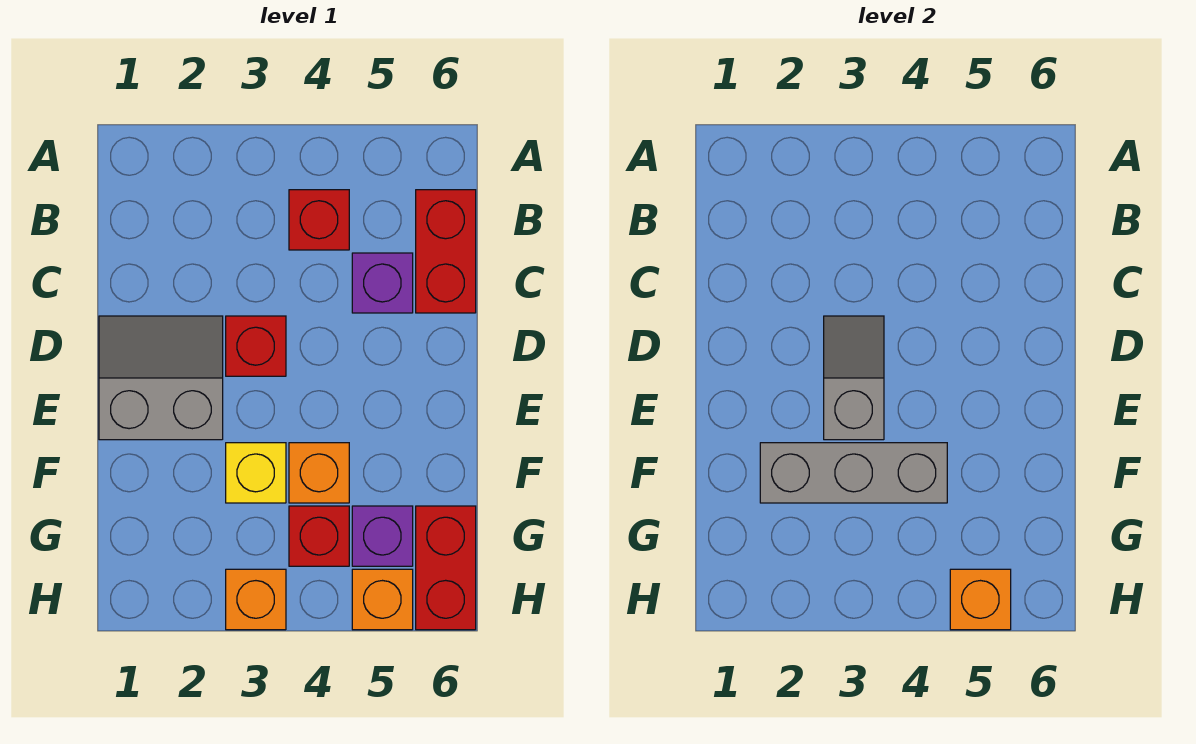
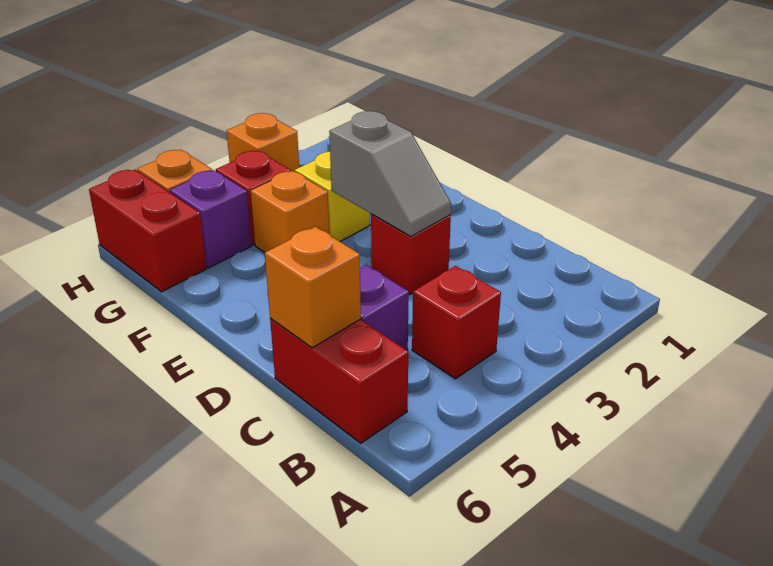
grey 2x2 slope [99,316,223,440] -> none
grey 1x3 brick [760,443,947,503] -> none
orange 1x1 brick [950,569,1011,630] -> orange 1x1 brick moved to [265,227,361,348]

